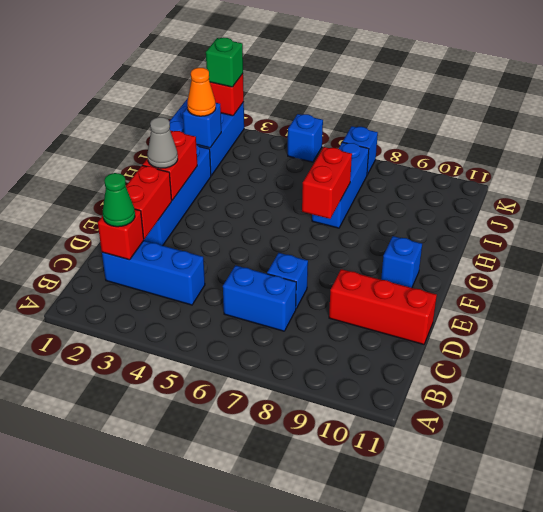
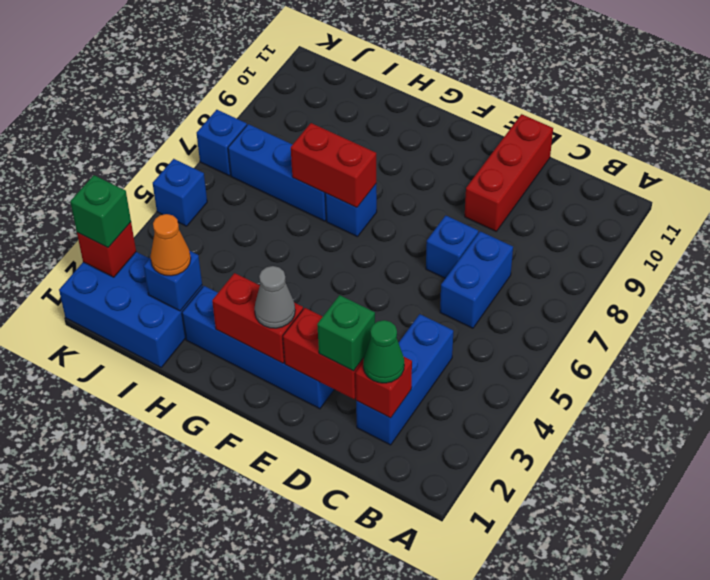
none -> green 1x1 brick [317,295,375,371]
blue 1x1 brick [381,236,422,288] -> blue 1x1 brick moved to [325,184,377,237]

